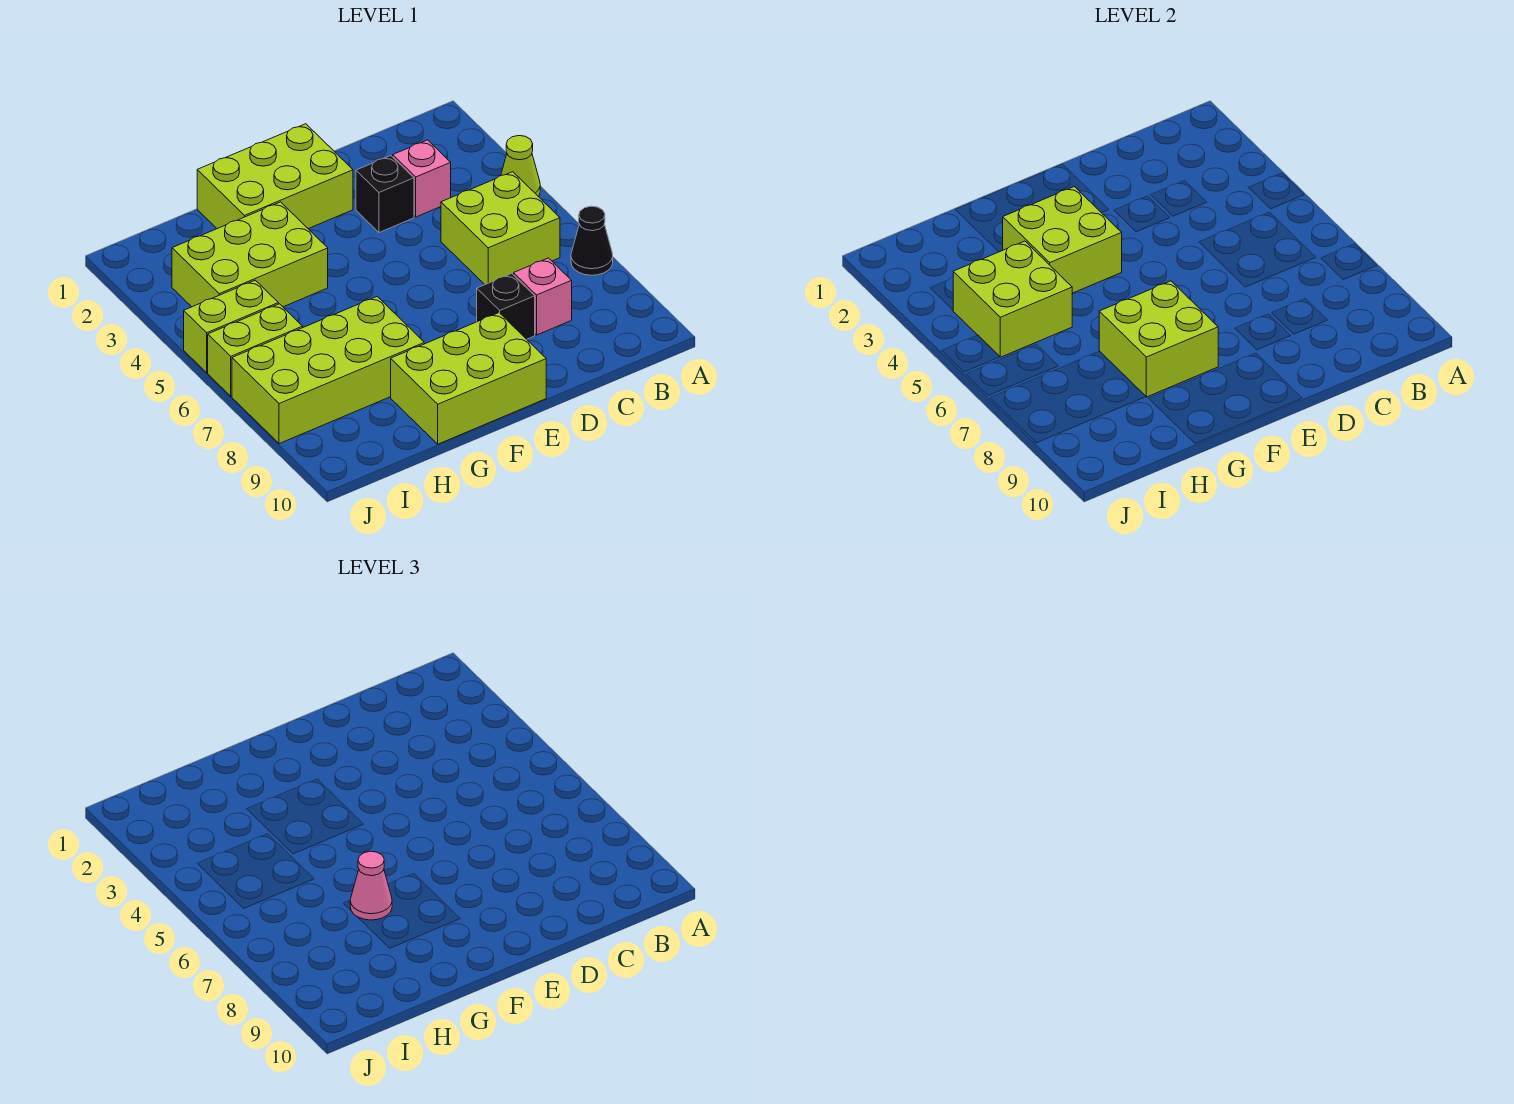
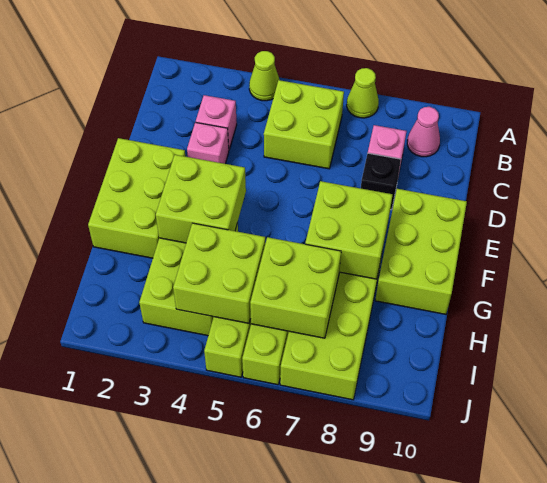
black 1x1 cone [571,206,613,275] -> lime 1x1 cone [347,68,379,118]
black 1x1 brick [356,156,414,232] -> pink 1x1 brick [187,122,229,164]
pink 1x1 cone [350,851,392,920] -> pink 1x1 cone moved to [407,107,440,157]
none -> lime 2x2 brick [250,237,341,338]

